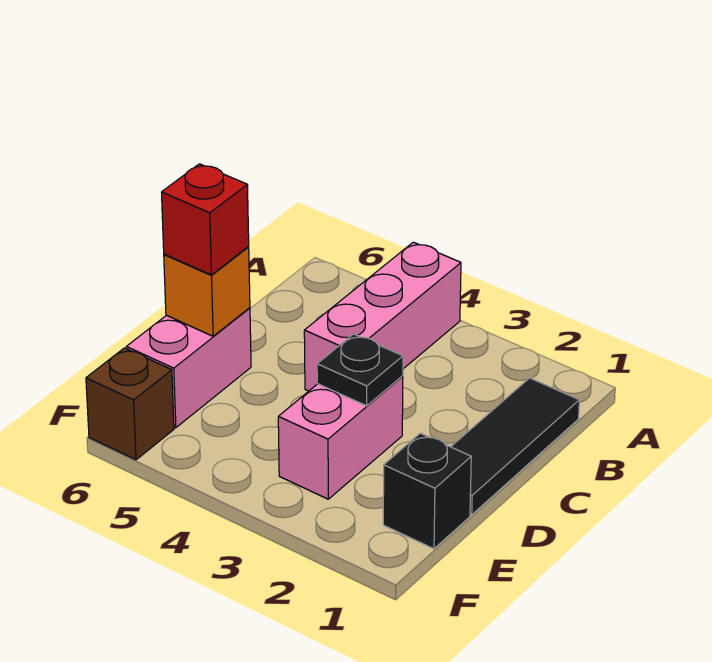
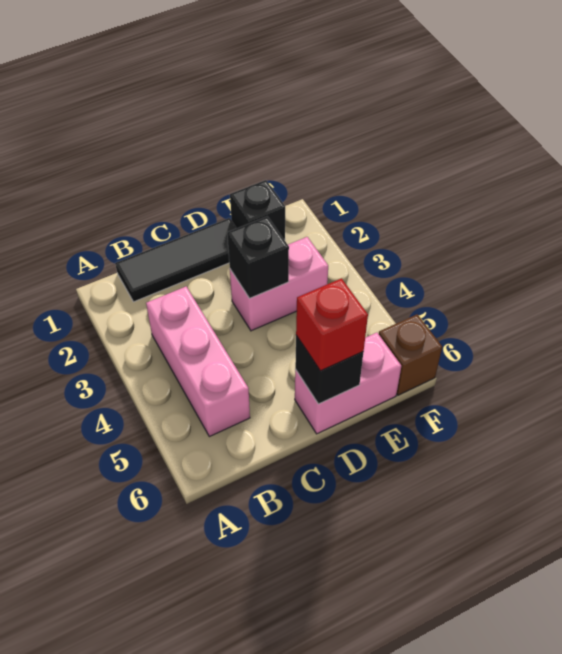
pink 1x3 brick [304,242,461,391] -> pink 1x3 brick turned to [146,287,250,437]
black 1x1 plate [317,334,403,406] -> black 1x1 brick [227,216,289,298]
orange 1x1 brick [164,247,250,336] -> black 1x1 brick [295,336,363,404]

